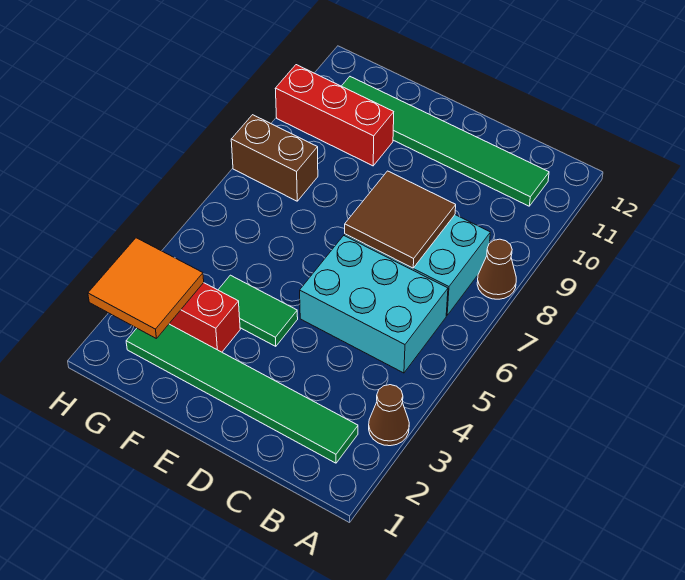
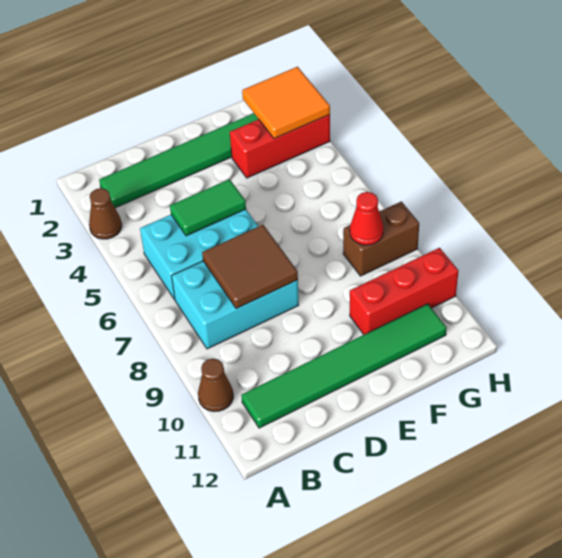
brown 1x1 cone [477,239,516,299] -> brown 1x1 cone moved to [198,359,233,412]
green 1x2 tile [218,275,298,346] -> green 1x2 tile moved to [170,179,246,236]
none -> red 1x1 cone [350,192,383,245]

